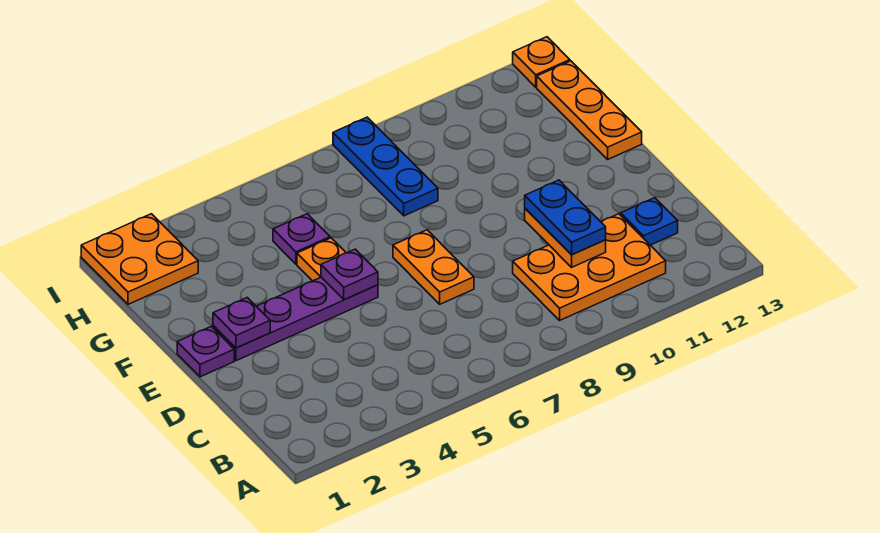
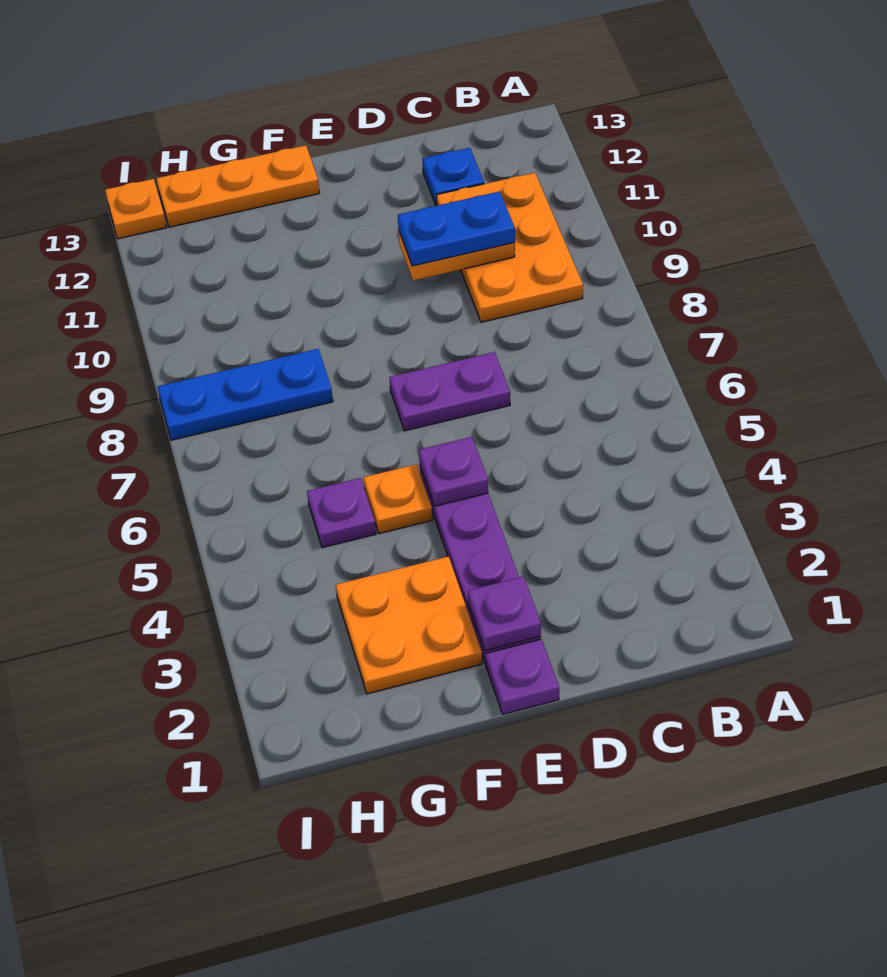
orange 1x2 plate [393,230,474,304] -> purple 1x2 plate [389,352,510,431]
orange 2x2 plate [81,214,198,304] -> orange 2x2 plate moved to [336,556,482,694]

